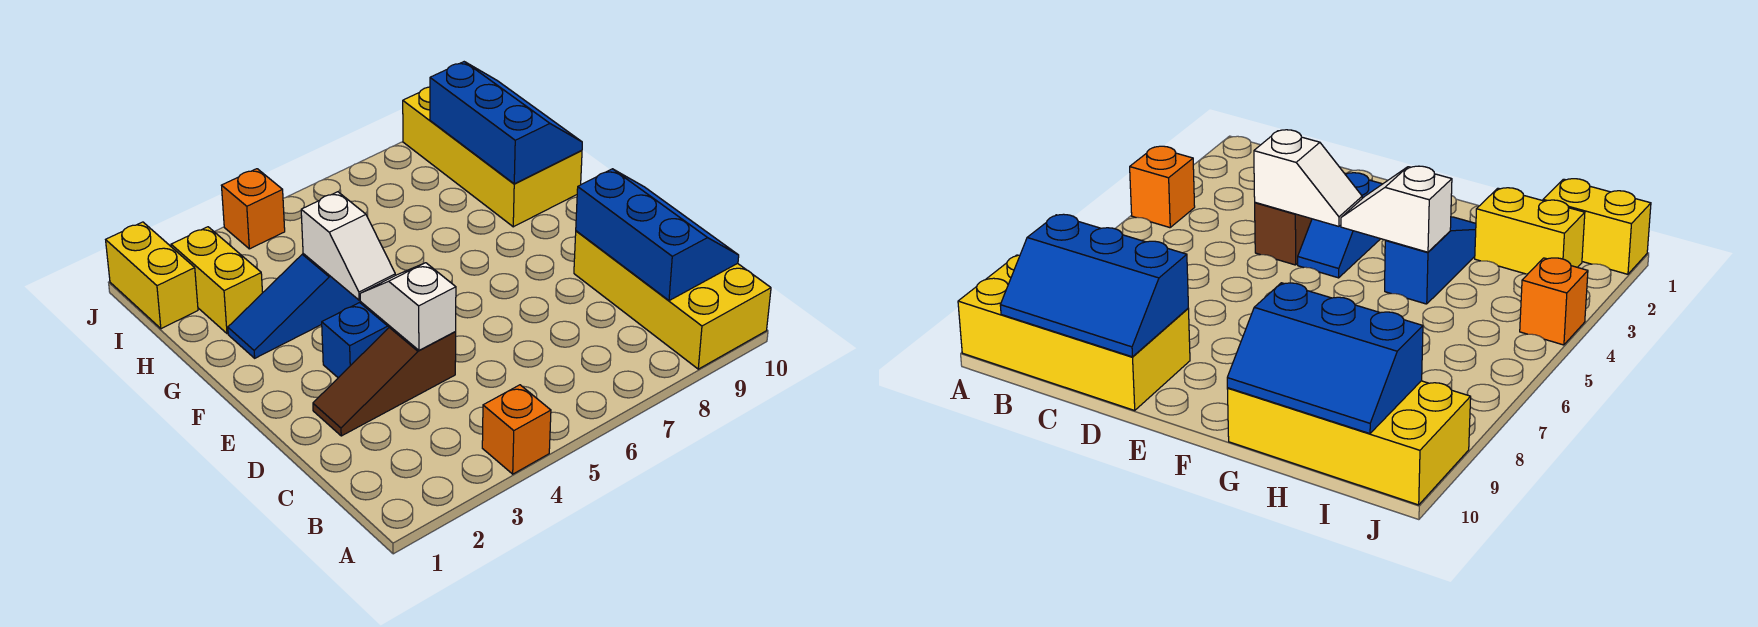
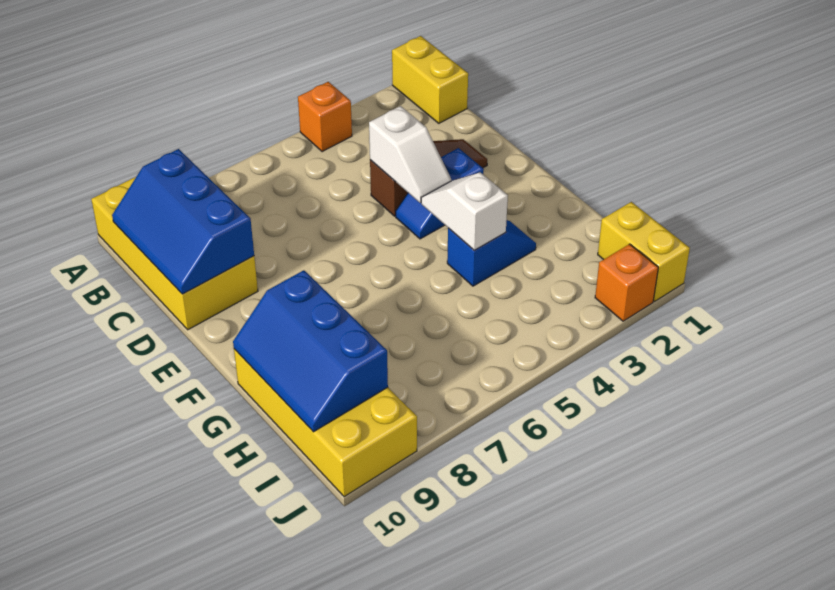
blue 1x3 slope [228,254,363,358] -> blue 1x2 slope [447,220,536,286]
yellow 1x2 brick [171,227,263,334] -> yellow 1x2 brick moved to [392,36,468,123]
orange 1x1 brick [221,169,285,249] -> orange 1x1 brick moved to [595,244,658,321]

